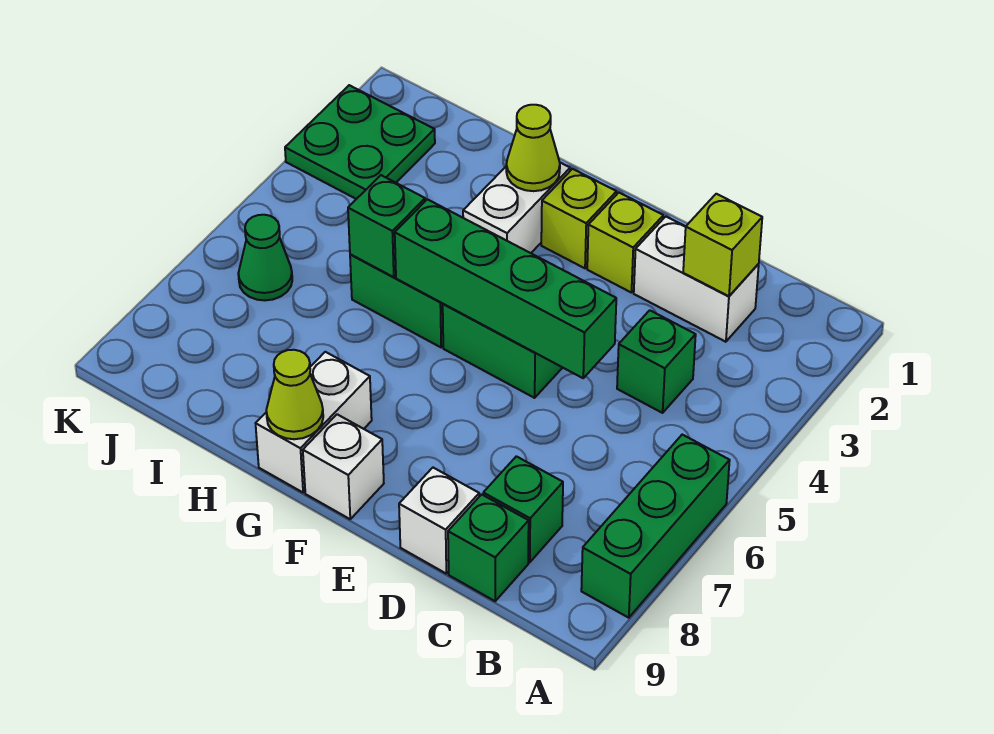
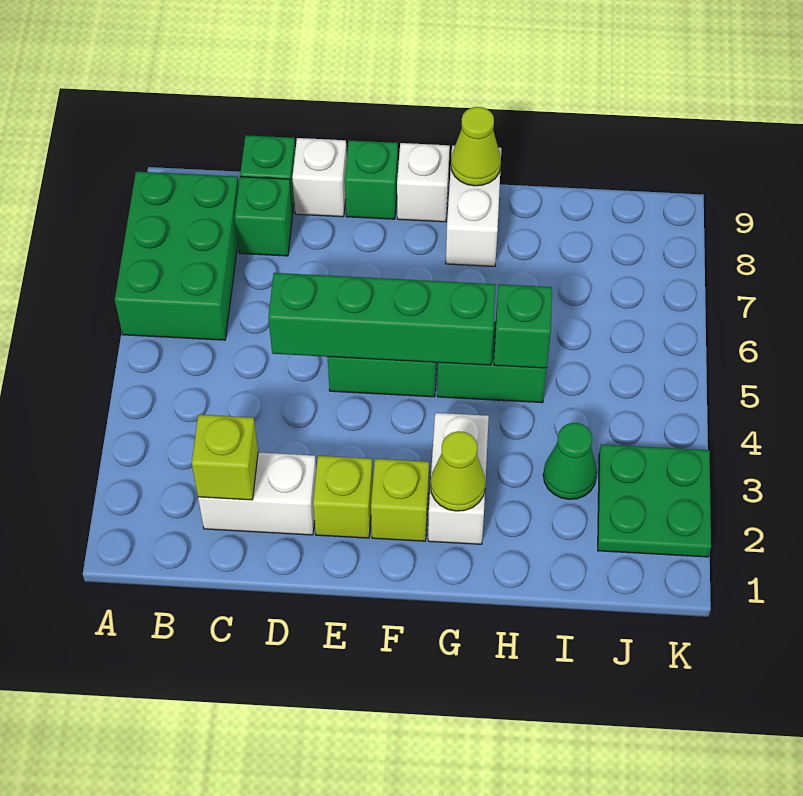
green 1x3 brick [581,435,730,618] -> green 2x3 brick [115,172,239,340]
green 1x1 brick [617,310,696,413] -> green 1x1 brick moved to [345,140,398,219]
green 1x1 cone [238,215,292,300] -> green 1x1 cone moved to [543,423,597,499]

